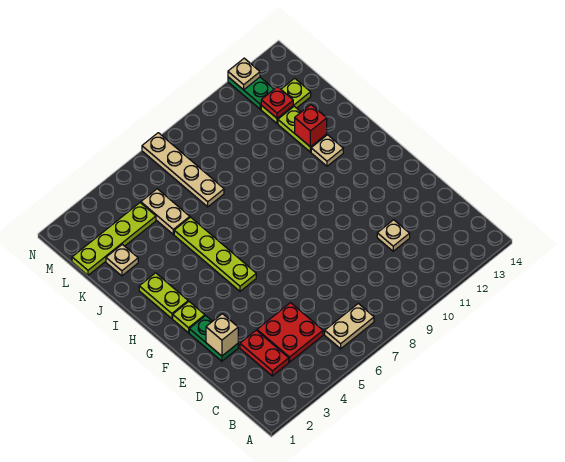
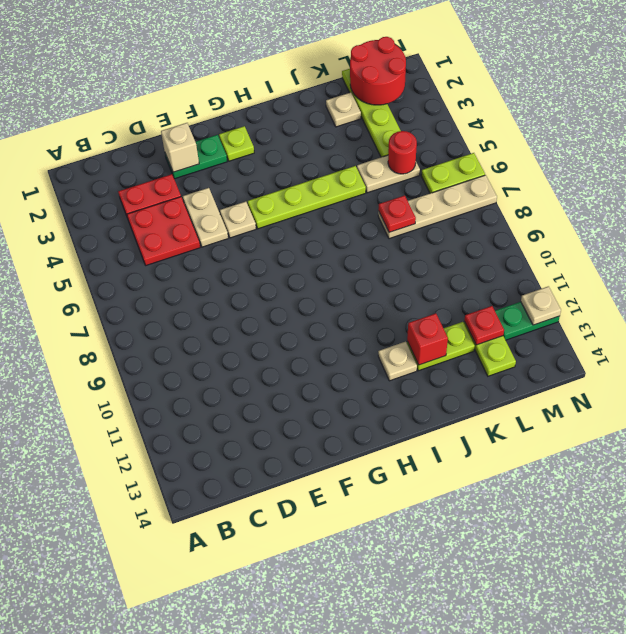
tan 1x2 plate [325,304,374,349] -> tan 1x2 plate moved to [183,188,228,247]
tan 1x1 plate [377,220,410,251] -> tan 1x1 plate moved to [220,202,256,238]
lime 1x2 plate [139,273,188,319] -> lime 1x2 plate moved to [421,153,485,193]
none -> red 1x1 plate [378,195,416,232]
none -> red 2x2 round brick [350,37,406,105]
none -> red 1x1 round brick [388,131,417,174]

